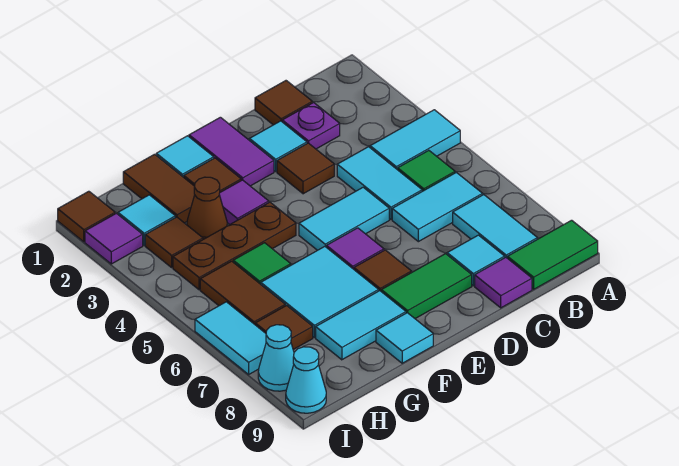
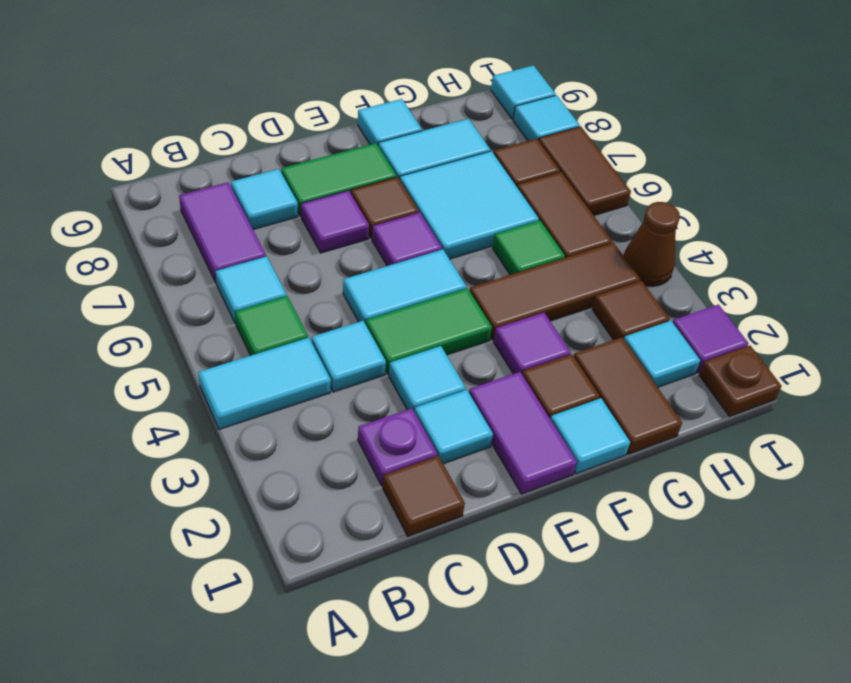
green 1x2 tile [507,220,598,289] -> green 1x2 tile moved to [366,288,492,374]
cyan 1x2 tile [392,172,483,242] -> cyan 1x1 tile [216,256,286,324]
cyan 1x2 tile [453,195,537,258] -> purple 1x2 tile [179,182,266,283]
cyan 1x2 tile [337,147,422,219] -> cyan 1x1 tile [312,321,386,392]
purple 1x1 tile [475,257,532,308] -> purple 1x1 tile moved to [301,190,369,253]
brown 1x1 tile [277,143,334,194] -> cyan 1x1 tile [389,346,466,411]
brown 1x3 plate [173,202,296,290] -> brown 1x3 tile [470,243,640,340]
brown 1x1 cone [187,177,227,239] -> brown 1x1 cone moved to [624,202,680,286]
brown 1x1 tile [58,191,115,242] -> brown 1x1 plate [699,346,782,416]
cyan 1x2 tile [195,302,266,374] -> brown 1x2 tile [538,126,631,215]
cyan 1x1 cone [258,325,294,391] -> cyan 1x1 tile [513,95,580,141]
cyan 1x1 cone [286,347,326,413] -> cyan 1x1 tile [491,65,556,119]

